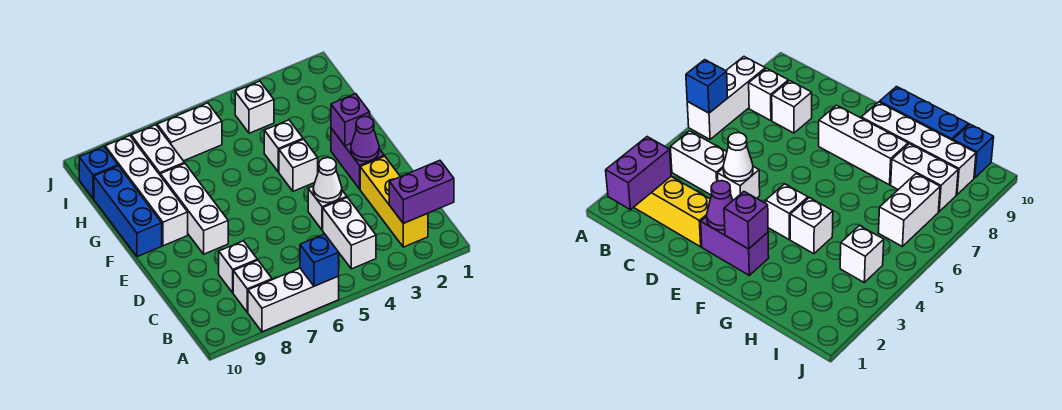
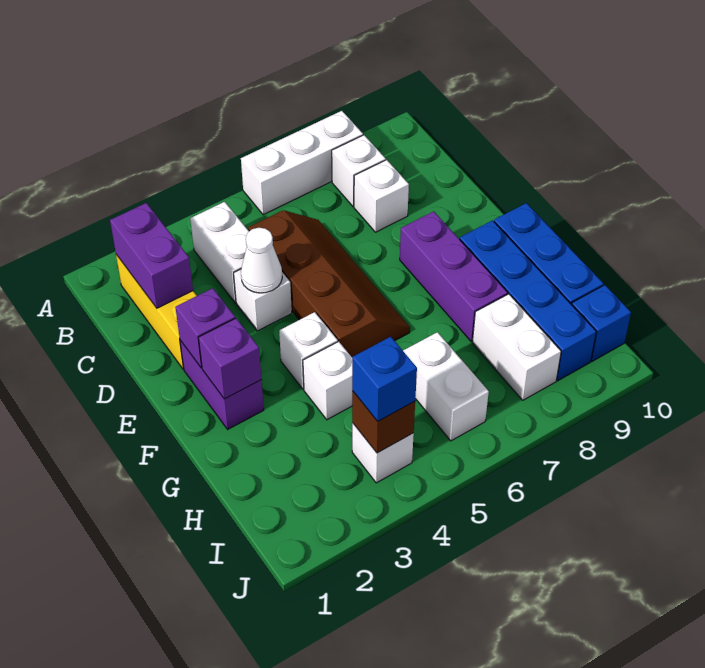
blue 1x1 brick [300,234,339,286] -> blue 1x1 brick moved to [352,337,417,421]
purple 1x2 brick [389,160,454,223] -> purple 1x2 brick turned to [110,203,193,308]
none -> brown 2x4 slope [248,210,410,357]
purple 1x1 cone [351,117,379,161] -> purple 1x1 brick [175,288,235,368]
white 1x3 brick [160,163,228,254] -> purple 1x3 brick [400,211,508,341]
white 1x4 brick [105,136,188,246] -> blue 1x4 brick [460,221,596,381]
none -> brown 1x1 brick [352,391,415,453]
white 1x2 brick [157,103,222,161] -> white 1x2 brick turned to [403,332,489,441]

